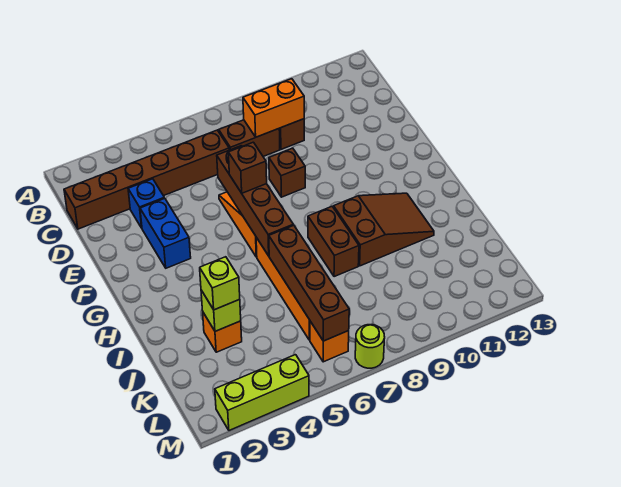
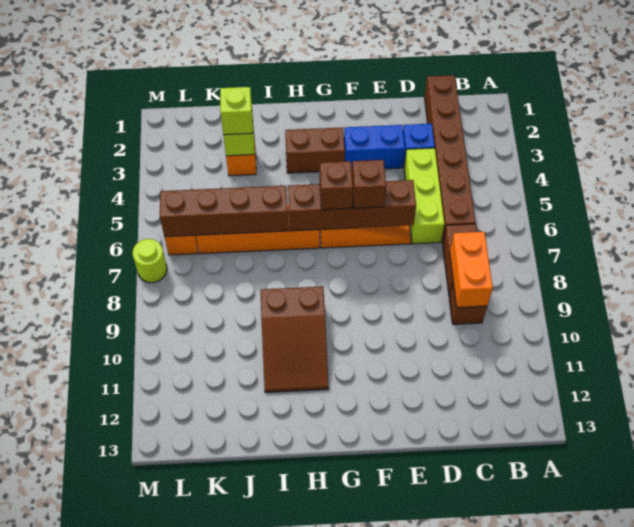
brown 1x1 brick [269,148,305,197] -> brown 1x1 brick moved to [320,161,353,210]
brown 1x2 brick [308,207,359,277] -> brown 1x2 brick moved to [285,127,345,173]
lime 1x3 brick [215,355,309,430] -> lime 1x3 brick moved to [404,148,444,244]

